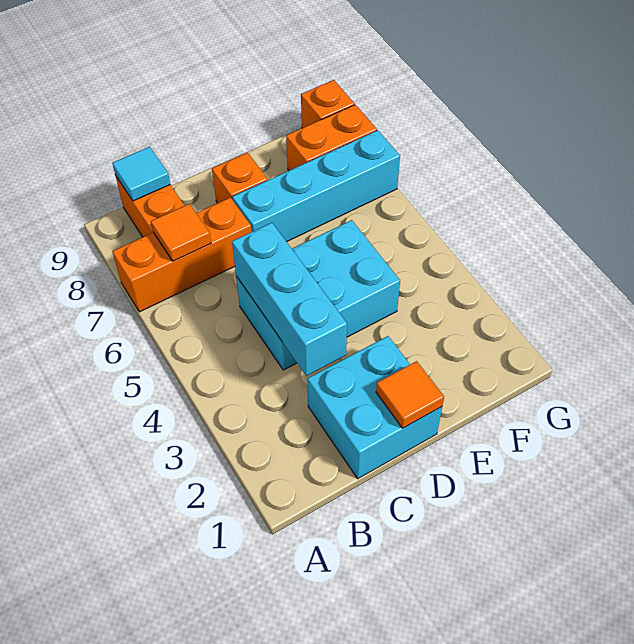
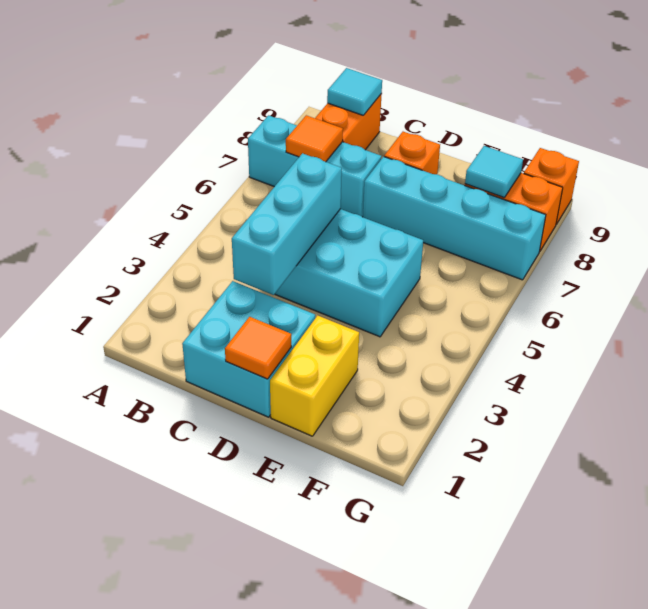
orange 1x3 brick [112,197,252,312] -> cyan 1x3 brick [248,115,382,217]
none -> yellow 1x2 brick [270,315,359,436]
none -> cyan 1x1 tile [465,146,523,198]

